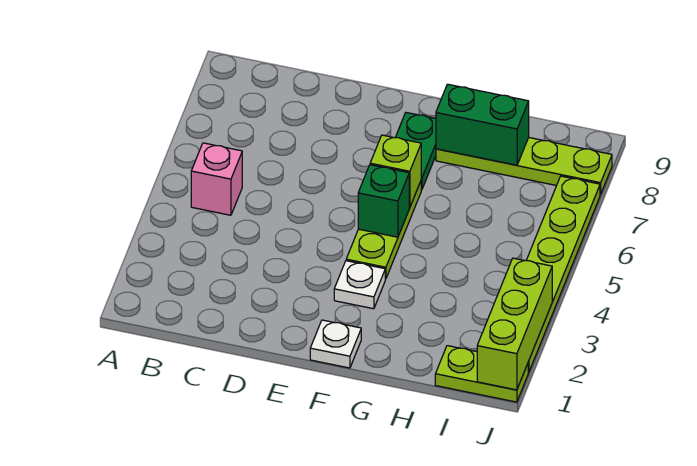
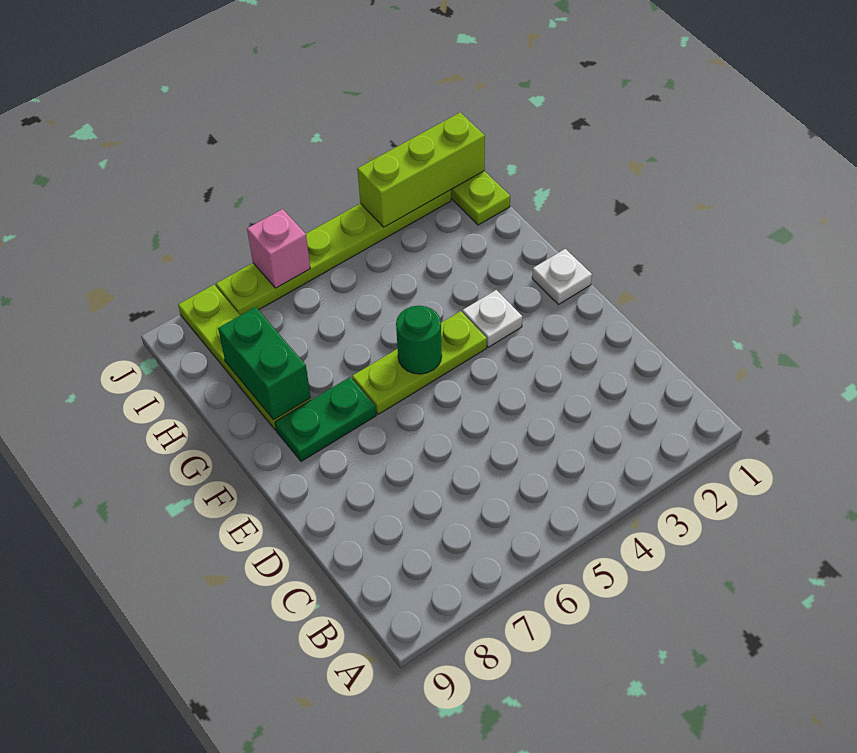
pink 1x1 brick [191,143,242,215] -> pink 1x1 brick moved to [247,209,310,288]
green 1x1 brick [358,165,409,237] -> green 1x1 round brick [396,306,442,374]
lime 1x1 brick [370,135,421,208] -> none

